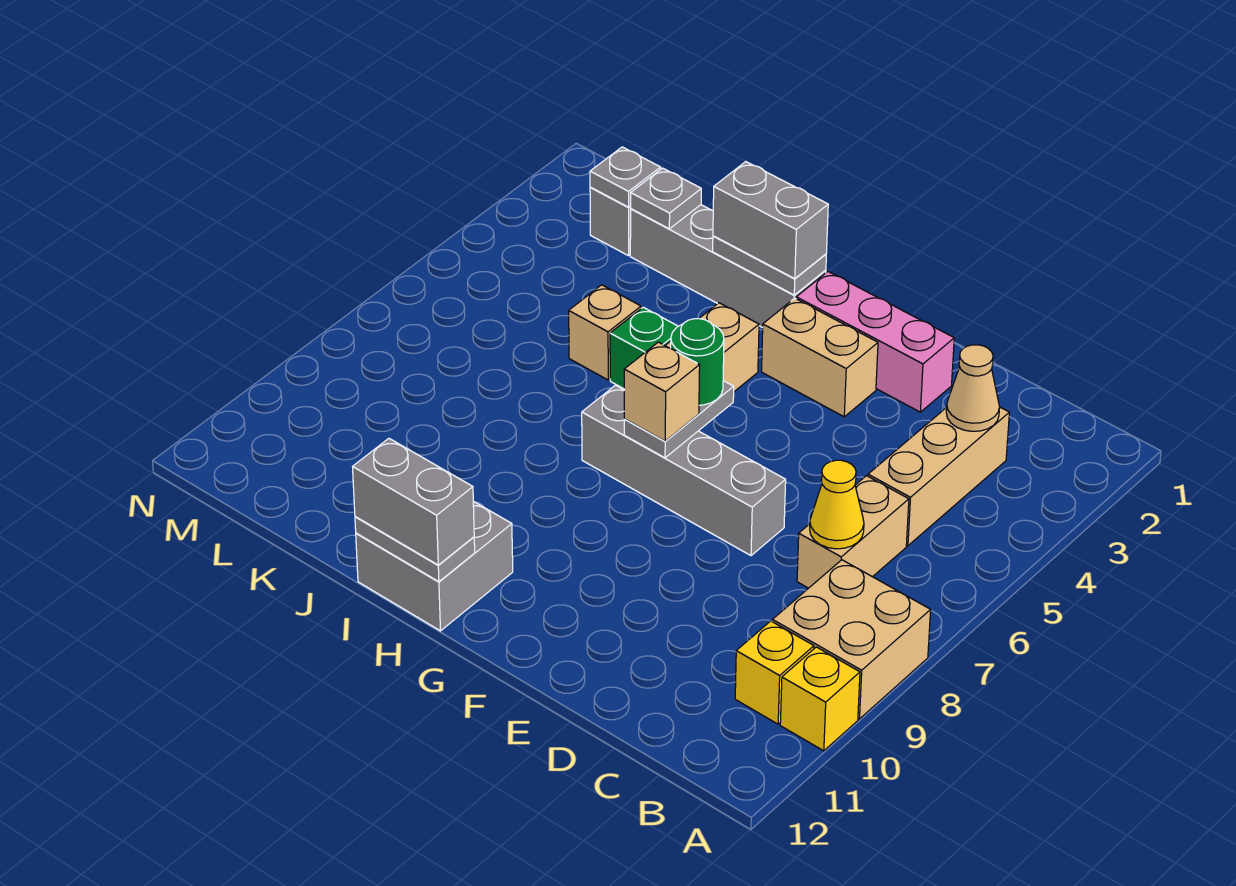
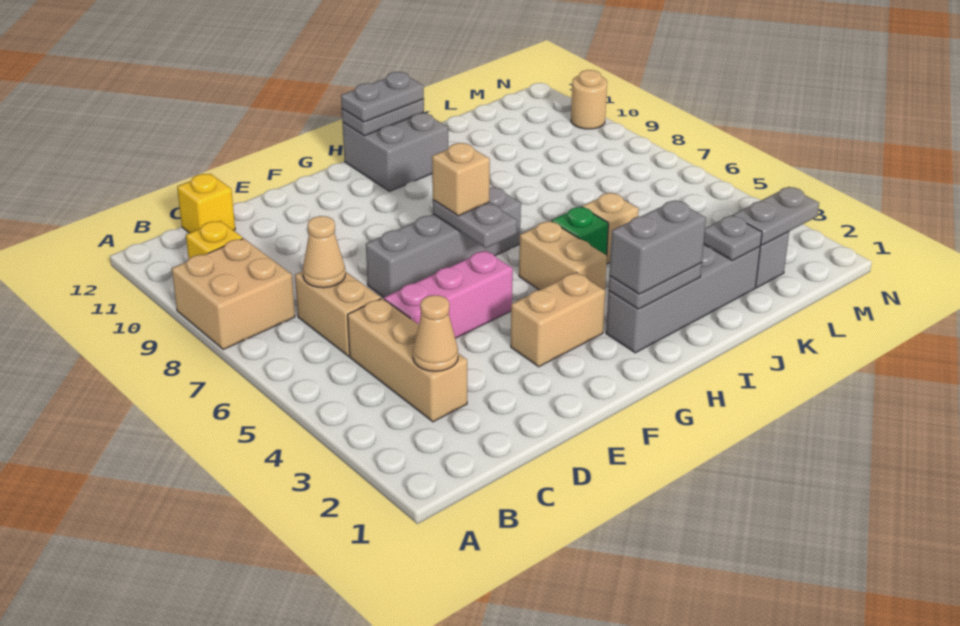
yellow 1x1 brick [780,647,860,751] -> yellow 1x1 brick moved to [177,174,235,233]
yellow 1x1 cone [810,460,864,549] -> tan 1x1 cone [303,216,345,288]
pink 1x3 brick [796,272,954,412] -> pink 1x3 brick moved to [384,251,513,338]
green 1x1 round brick [671,319,724,405] -> none
grey 1x2 brick [353,438,474,565] -> grey 1x2 plate [341,72,424,122]
grey 1x1 plate [590,147,661,207] -> grey 1x2 plate [733,187,819,245]
none -> tan 1x1 round brick [571,70,607,129]

